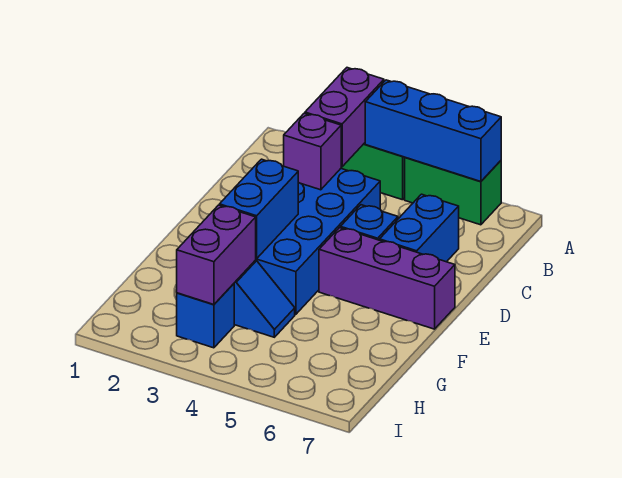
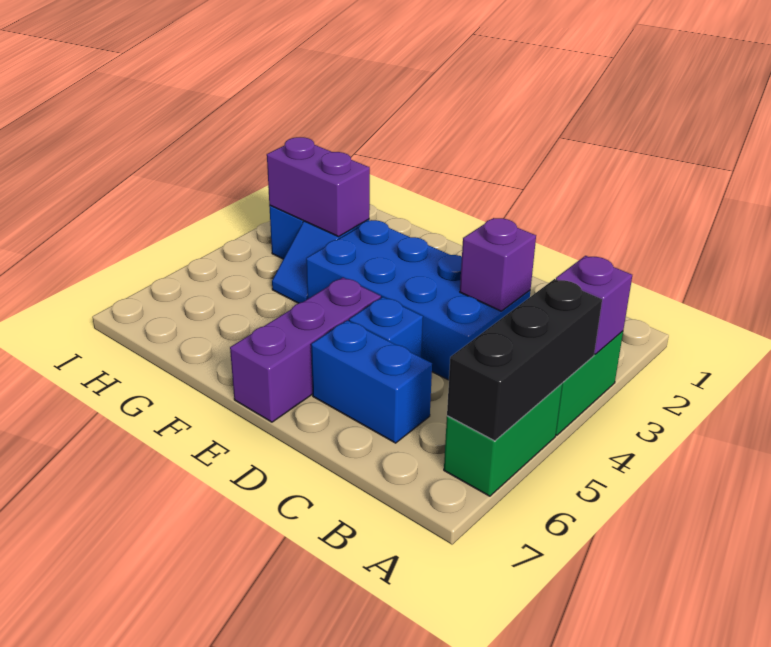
purple 1x2 brick [305,68,384,167] -> purple 1x1 brick [556,256,632,354]
blue 1x3 brick [365,80,501,181] -> black 1x3 brick [447,279,602,441]
blue 1x2 brick [219,159,298,259] -> none

